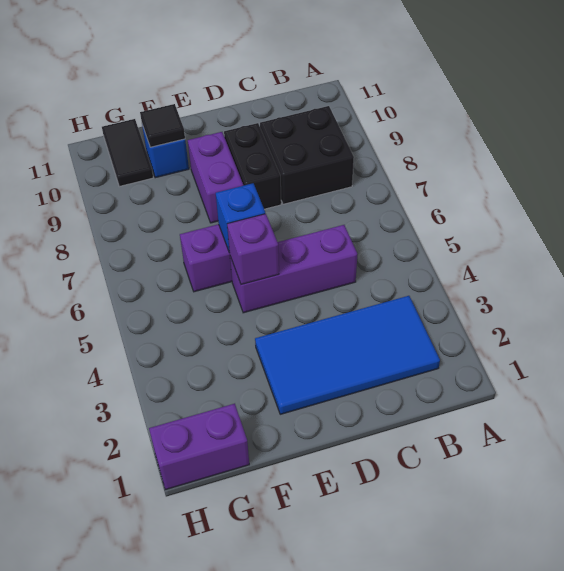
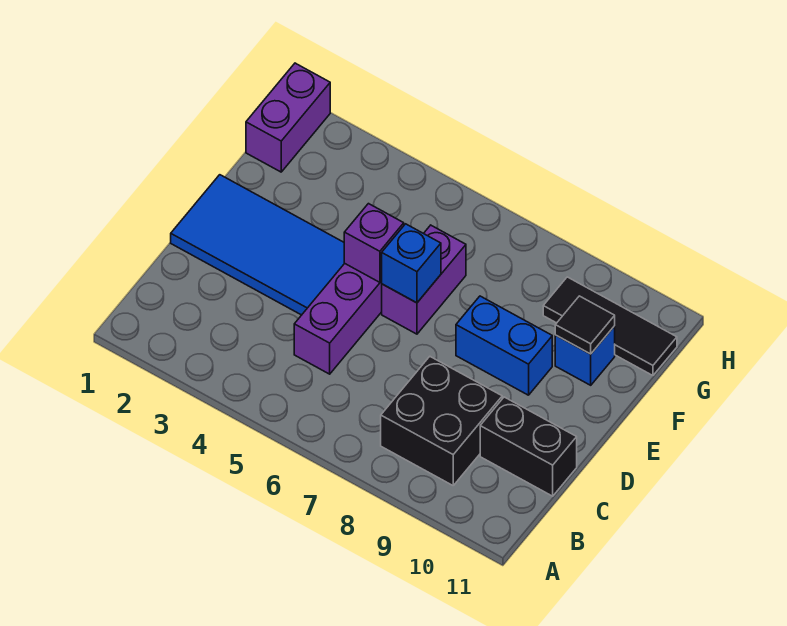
blue 2x4 tile [255,296,440,414] -> blue 2x4 tile turned to [171,175,345,315]
black 1x2 brick [224,123,281,209] -> black 1x2 brick moved to [480,397,577,496]
purple 1x2 brick [188,132,243,223] -> blue 1x2 brick [456,296,552,395]
black 1x2 tile [102,119,153,187] -> black 1x3 tile [543,277,677,375]

